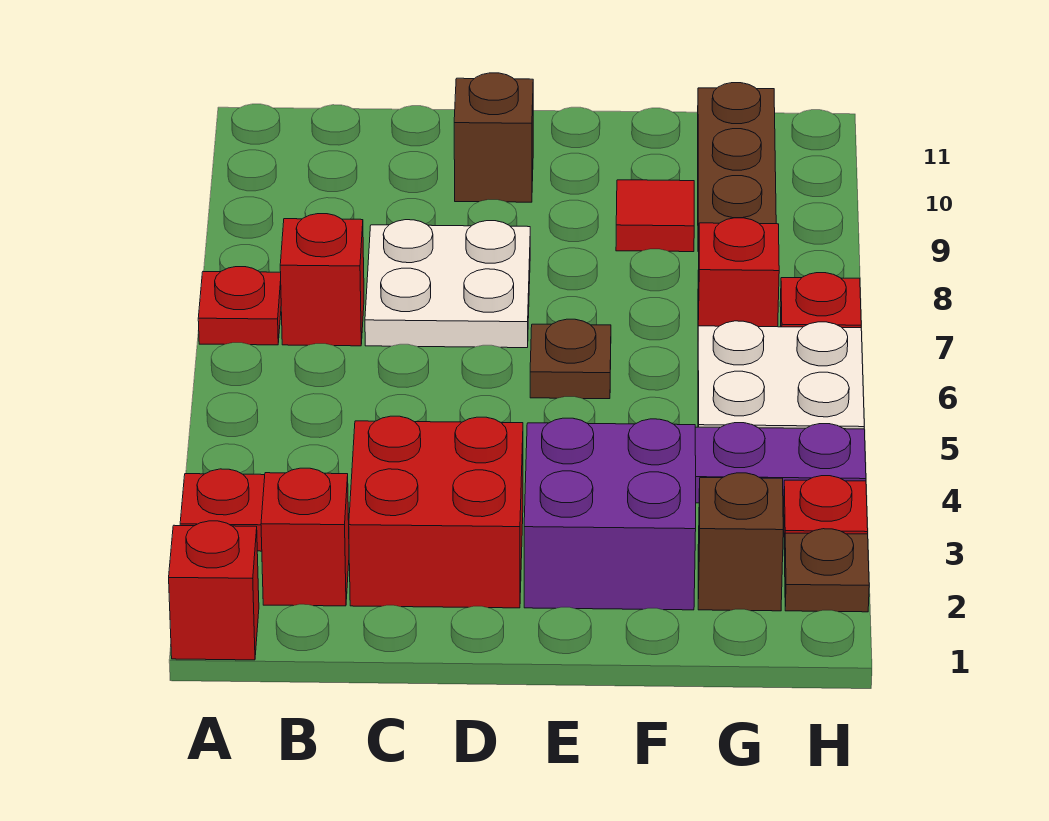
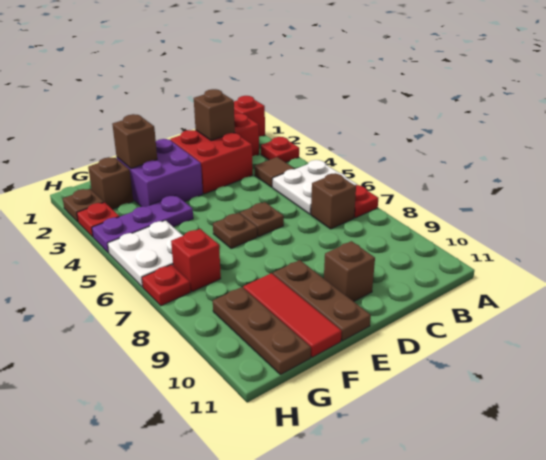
none -> brown 1x1 tile [255,157,294,187]
red 1x1 brick [280,214,364,346] -> brown 1x1 brick [311,173,356,229]
none -> brown 1x1 brick [194,89,235,141]
white 2x2 plate [365,220,530,348] -> white 2x2 plate moved to [272,160,357,214]
none -> brown 1x1 plate [240,202,284,237]
none -> brown 1x3 plate [273,260,371,341]
none -> brown 1x1 brick [112,114,157,169]
red 1x1 tile [616,180,694,252] -> red 1x3 tile [243,273,342,357]

